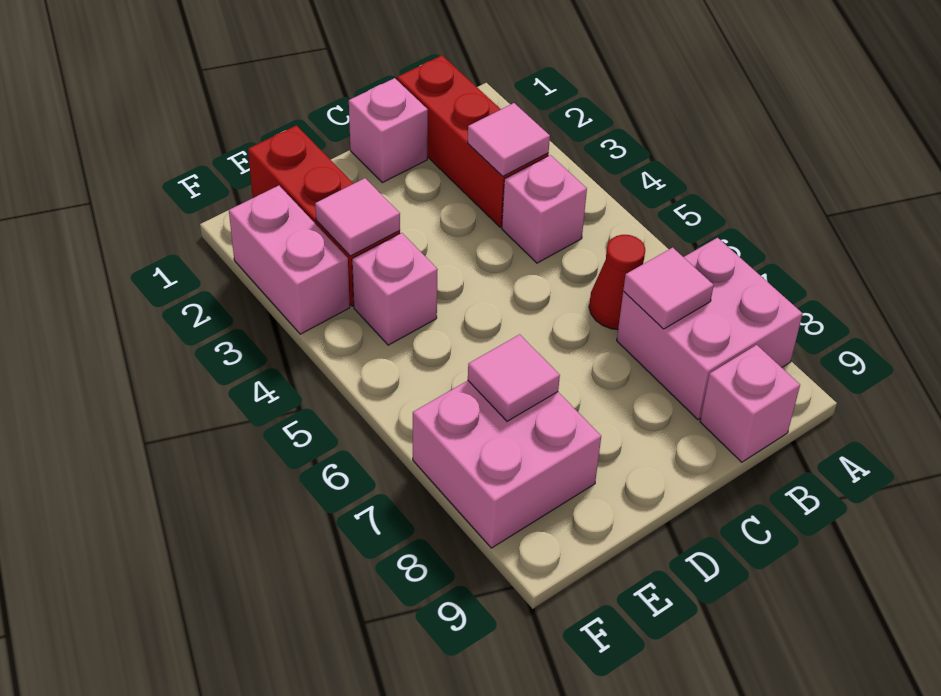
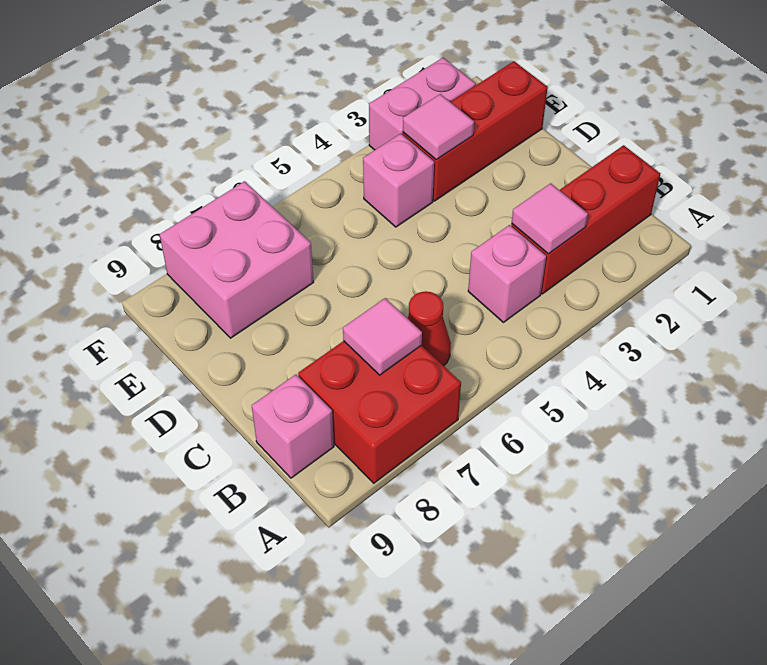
pink 2x2 brick [617,238,803,420] -> red 2x2 brick [298,341,461,483]
pink 1x1 brick [349,78,428,183] -> none
pink 1x1 tile [468,334,560,421] -> none

